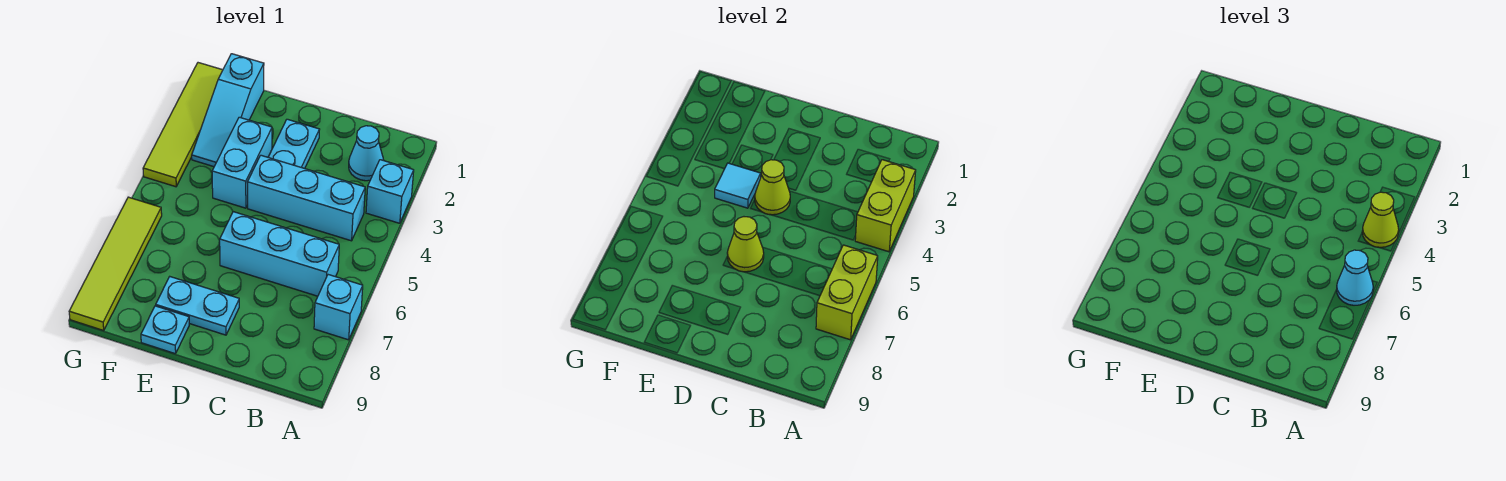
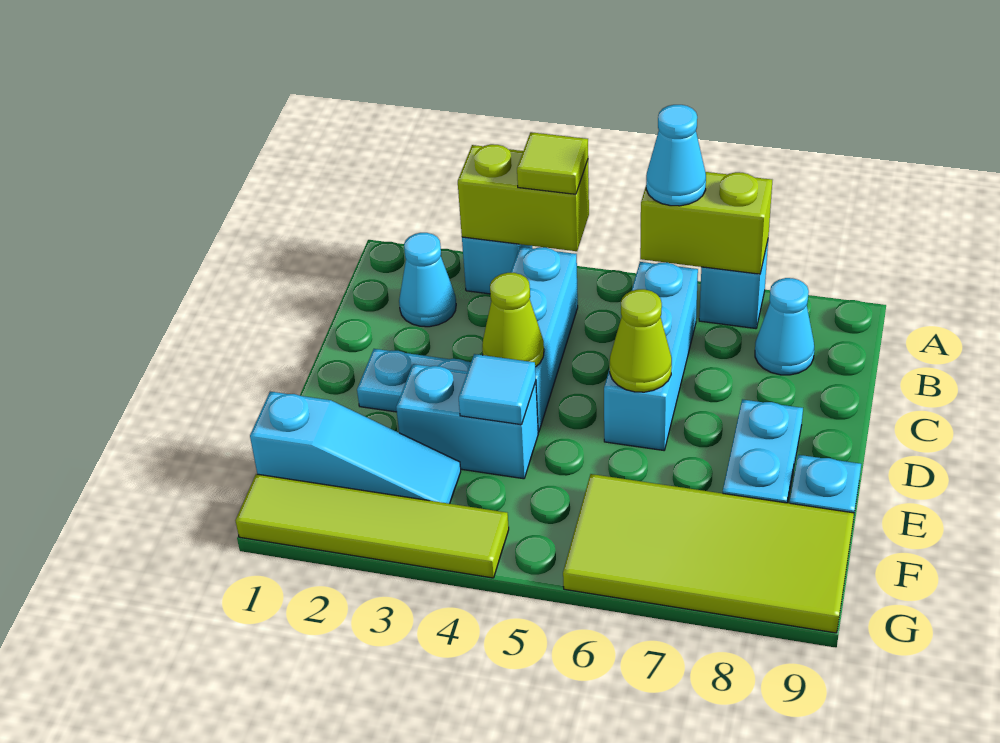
lime 1x1 cone [1362,192,1399,248] -> lime 1x1 tile [517,132,588,194]
none -> cyan 1x1 cone [755,278,814,375]
lime 1x4 tile [69,197,162,330] -> lime 2x4 tile [563,474,854,633]

